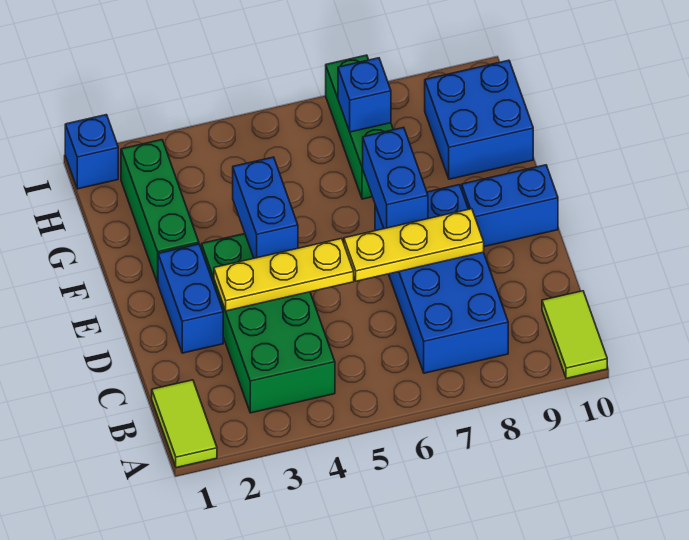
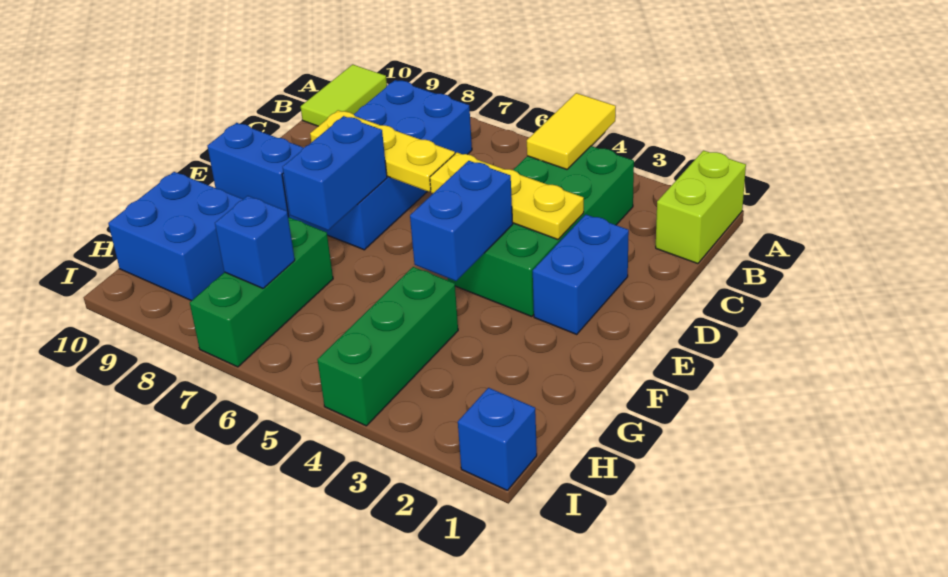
lime 1x2 tile [152,380,217,468] -> lime 1x2 brick [656,151,746,264]
none -> yellow 1x2 tile [527,93,616,169]
green 1x3 brick [121,140,199,283] -> green 1x3 brick moved to [317,267,458,426]

